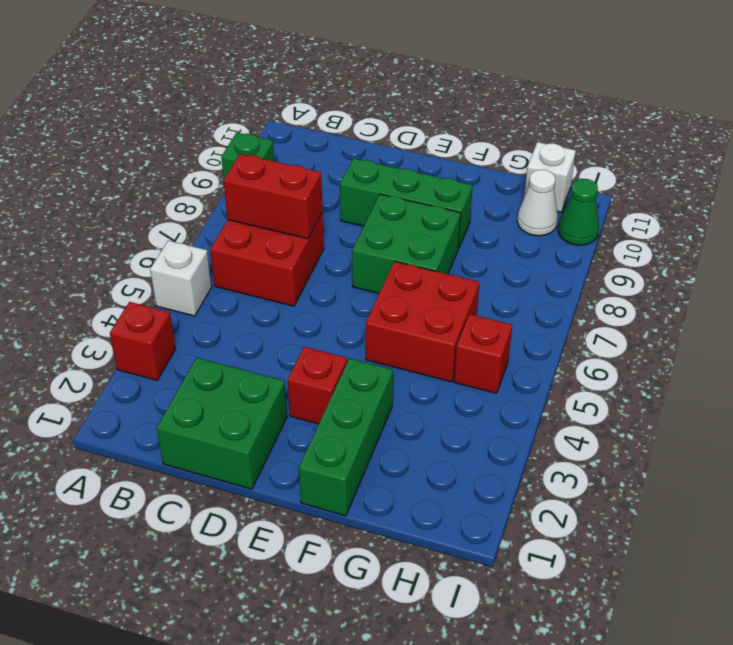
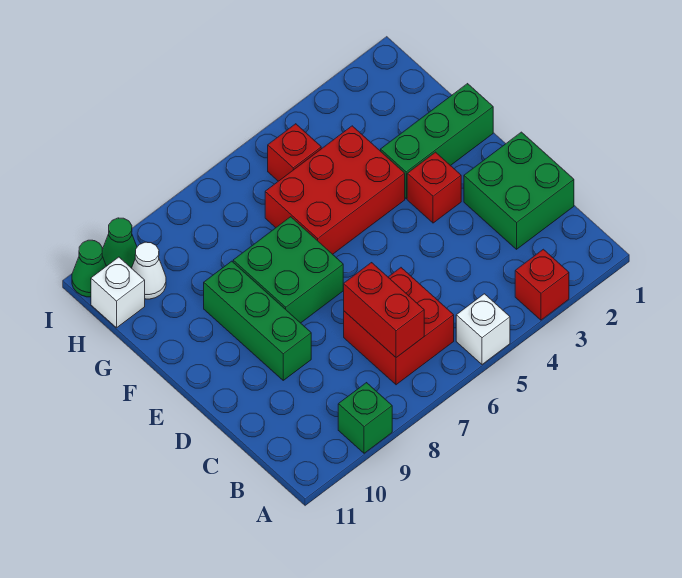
red 2x2 brick [366,261,479,382] -> red 2x3 brick [265,126,405,254]
none -> green 1x1 cone [72,240,106,297]

